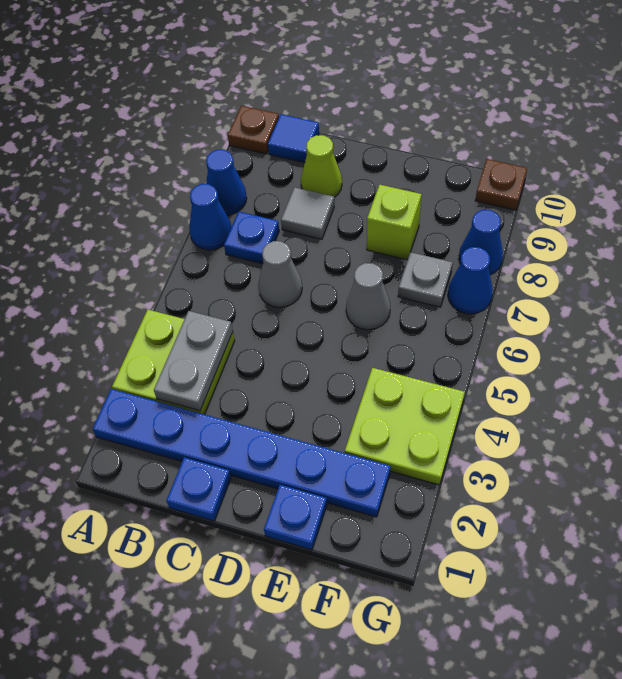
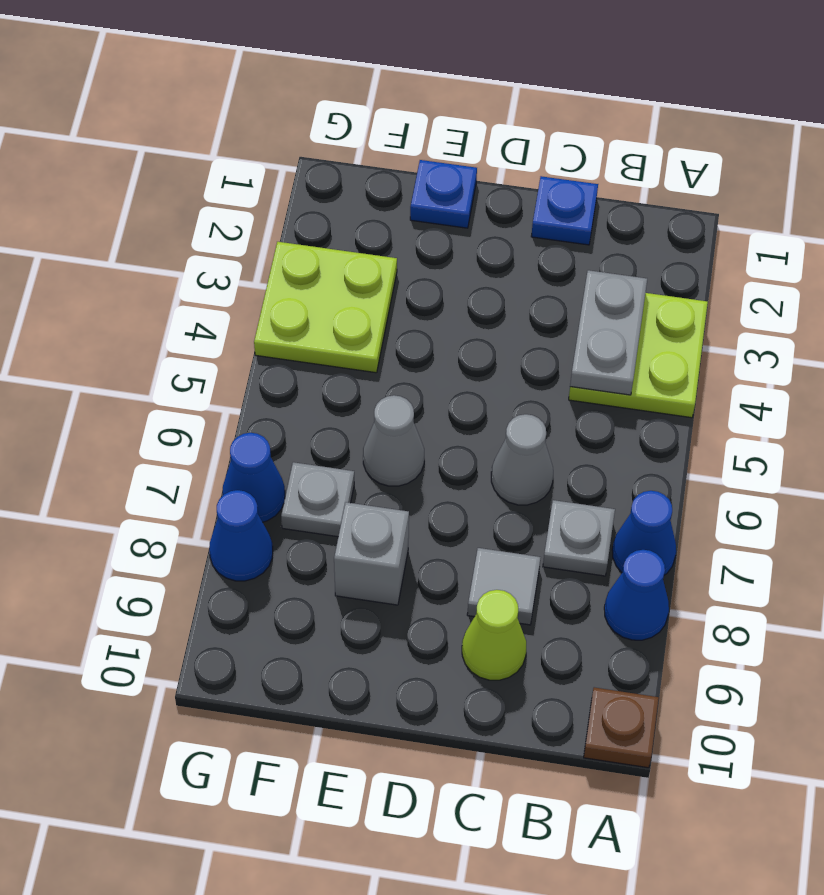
blue 1x6 plate [93,389,390,517] -> none
blue 1x1 plate [224,211,279,264] -> grey 1x1 plate [543,500,615,576]
blue 1x1 tile [268,114,319,163] -> none
lime 1x1 brick [367,185,422,260] -> grey 1x1 brick [334,502,409,605]
brown 1x1 plate [475,159,527,210] -> none

